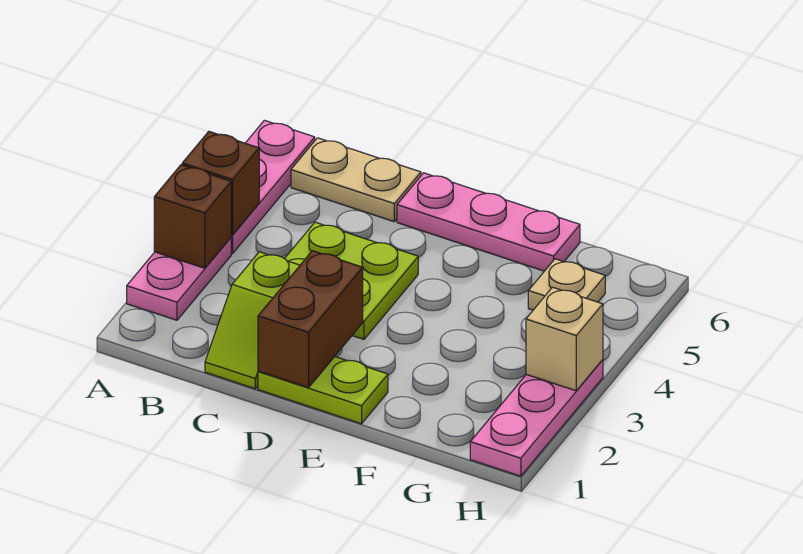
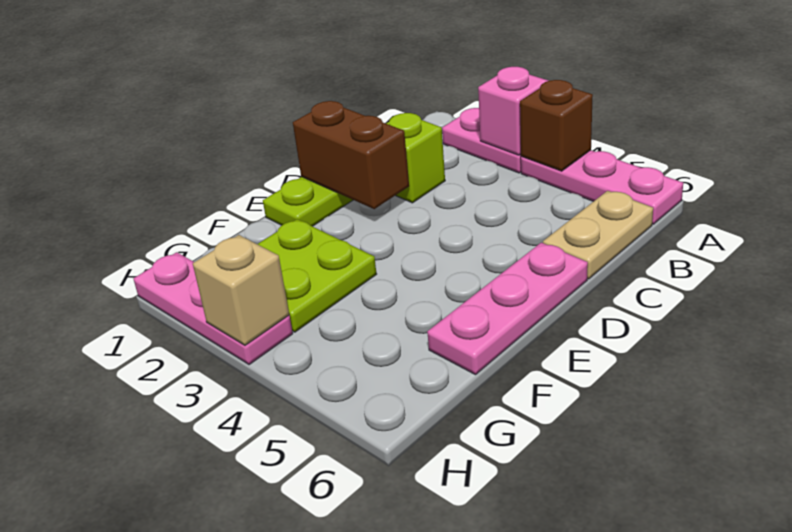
brown 1x1 brick [154,165,231,268] -> pink 1x1 brick [478,67,548,155]
lime 2x2 plate [285,222,418,339] -> lime 2x2 plate moved to [258,219,376,332]
tan 1x1 plate [528,259,605,310] -> none

